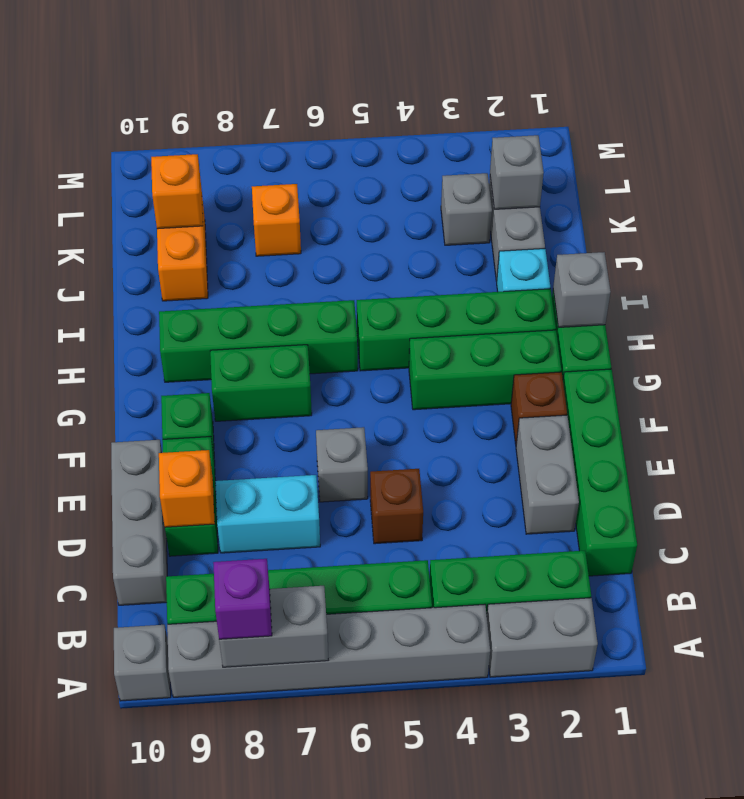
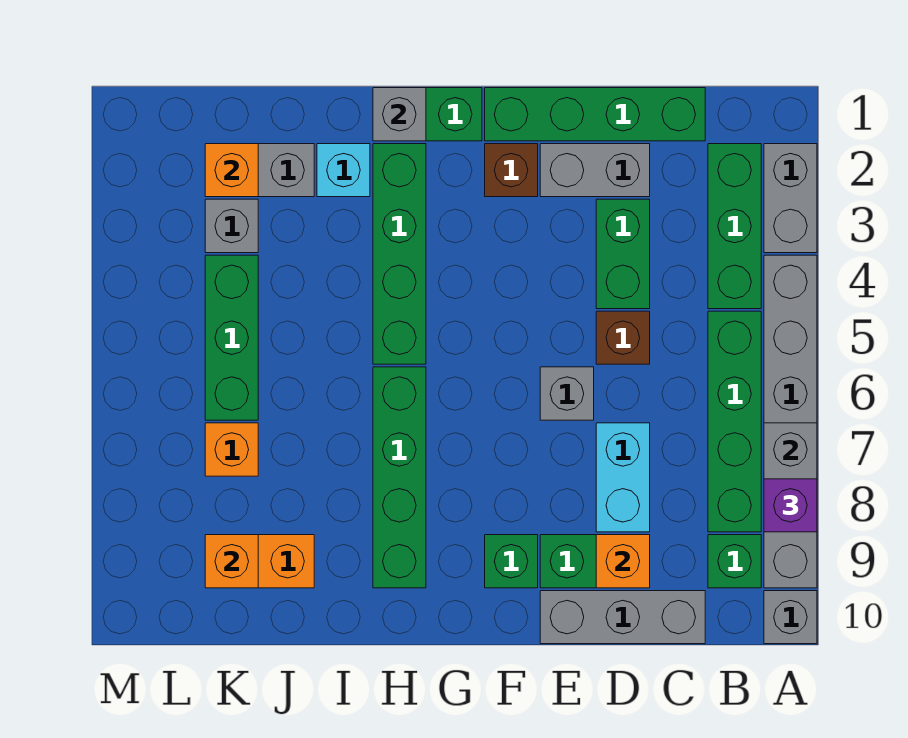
green 1x3 brick [409,330,561,410] -> green 1x3 brick moved to [205,255,258,420]
green 1x2 brick [210,345,312,421] -> green 1x2 brick moved to [596,199,650,309]
grey 1x1 brick [490,135,544,209] -> orange 1x1 brick [205,144,258,197]

